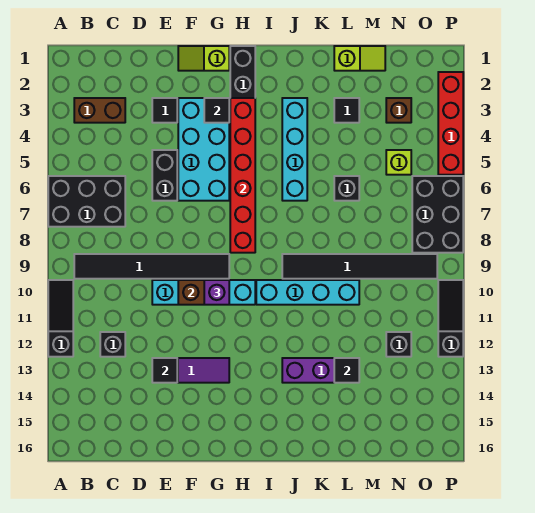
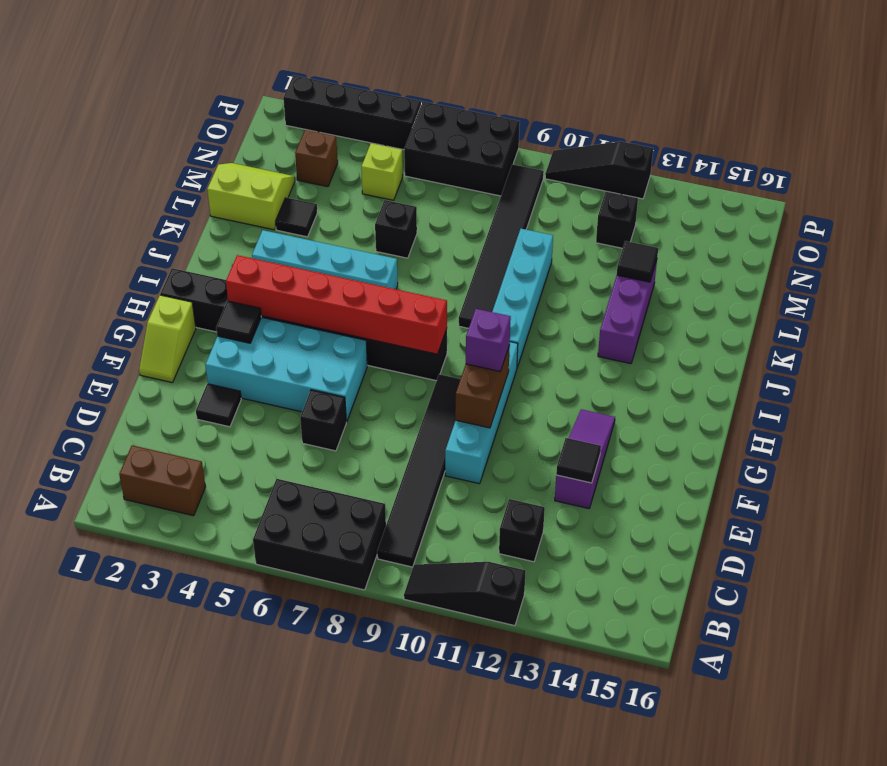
black 2x3 brick [48,176,125,227] -> black 2x3 brick turned to [253,479,386,590]
brown 1x2 brick [74,98,125,123] -> brown 1x2 brick turned to [119,445,206,516]
black 1x2 brick [152,150,177,201] -> black 1x1 brick [300,390,346,451]
lime 1x2 slope [334,46,385,71] -> lime 2x2 slope [207,163,295,230]
red 1x4 brick [438,72,463,175] -> black 1x4 brick [283,75,421,150]

